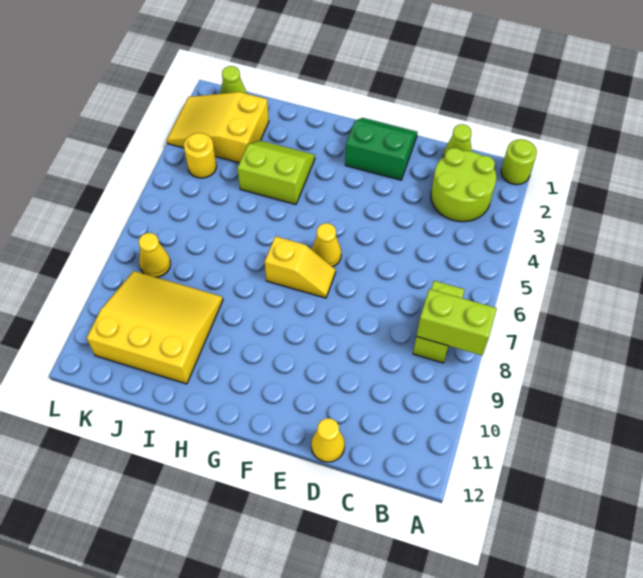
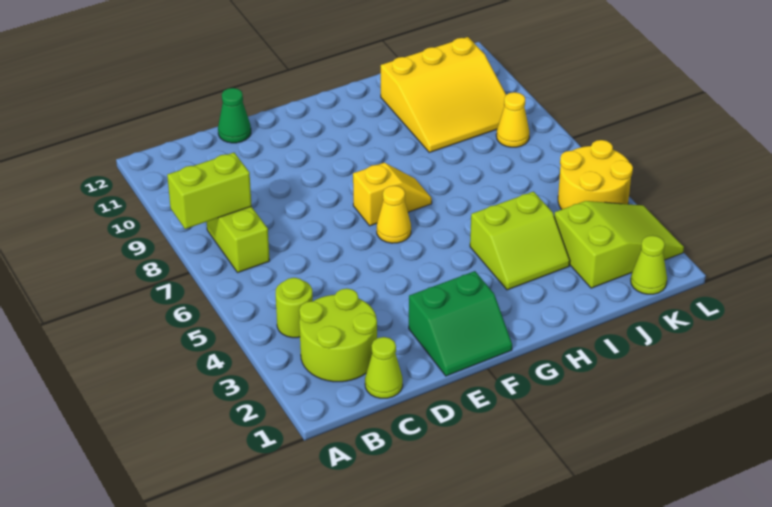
lime 1x1 round brick [501,139,537,185] -> lime 1x1 round brick moved to [276,278,313,338]
yellow 1x1 cone [311,418,345,462] -> green 1x1 cone [218,88,251,143]
yellow 1x2 slope [265,236,336,298] -> yellow 1x2 slope turned to [353,163,432,226]
yellow 2x3 slope [167,92,269,163] -> lime 2x3 slope [554,201,684,288]
yellow 1x1 round brick [184,133,217,178] -> yellow 2x2 round brick [558,140,633,210]

